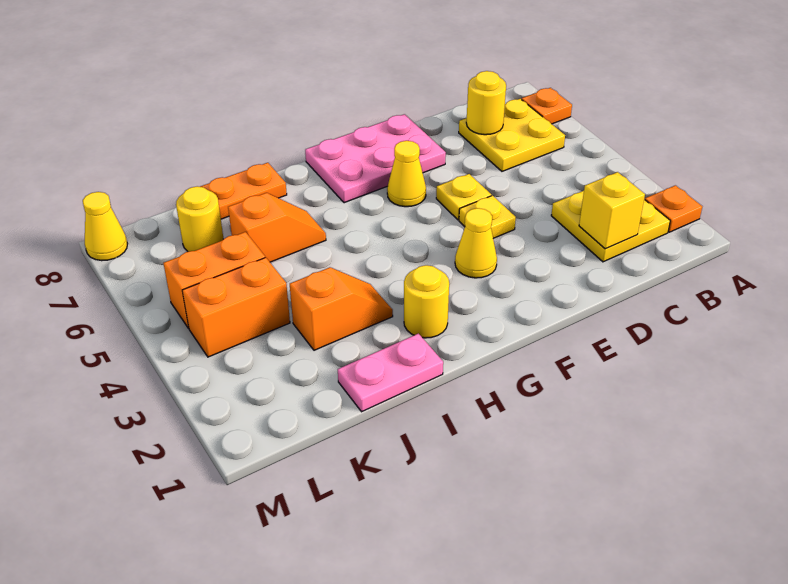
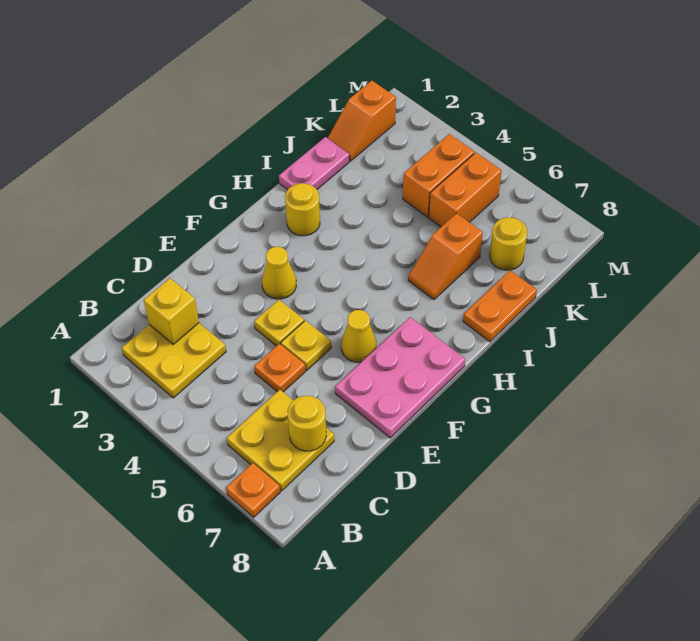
orange 1x1 plate [645,185,702,232] -> orange 1x1 plate moved to [254,344,306,392]
orange 1x2 slope [290,267,393,350] -> orange 1x2 slope moved to [328,81,396,161]
yellow 1x1 cone [83,192,127,261] -> none

